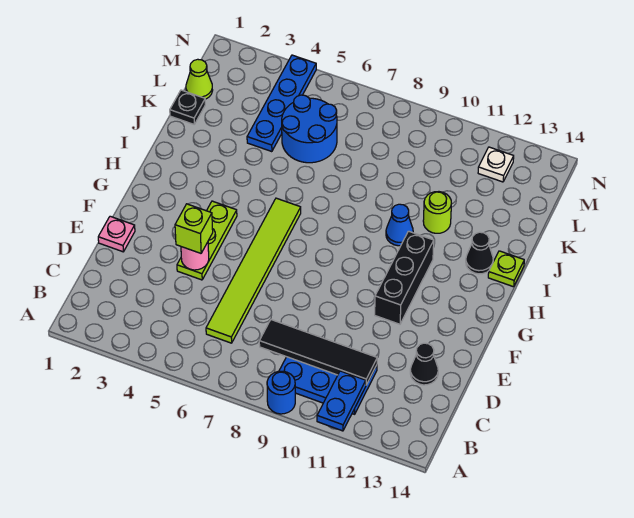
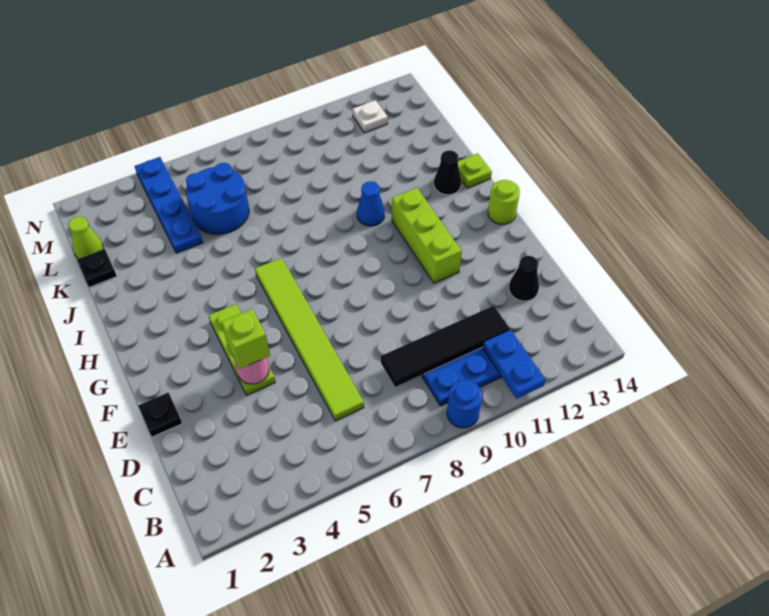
pink 1x1 plate [98,216,135,252] -> black 1x1 plate [138,392,182,437]
black 1x3 brick [375,231,434,324] -> lime 1x3 brick [392,188,462,283]
lime 1x1 round brick [423,192,452,233] -> lime 1x1 round brick moved to [488,180,520,224]

